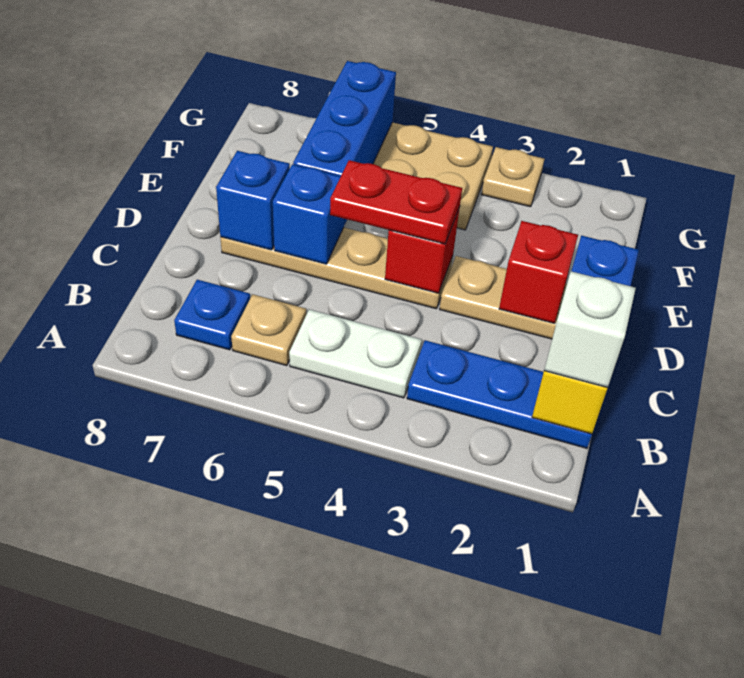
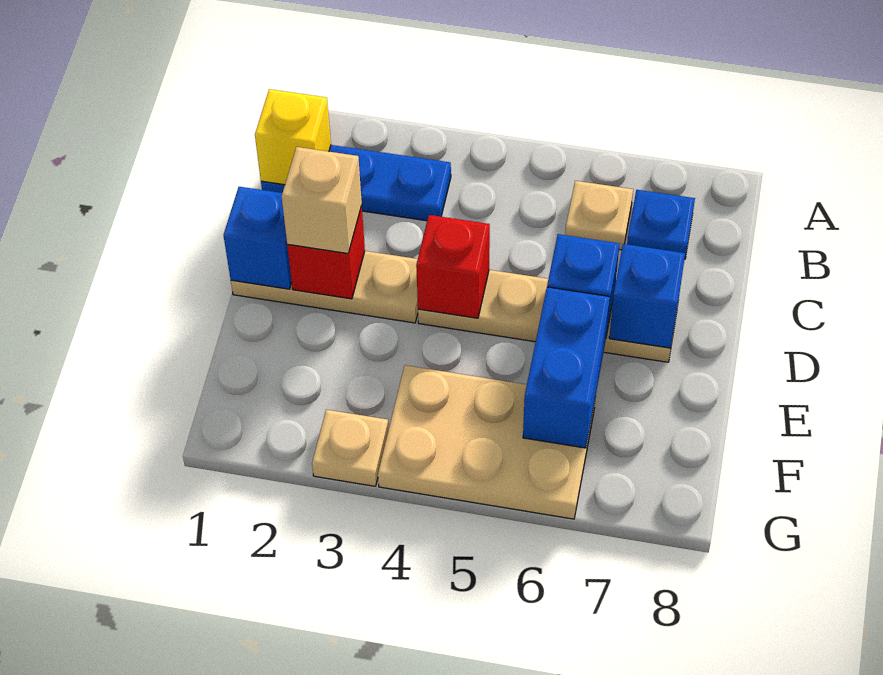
white 1x1 brick [544,271,636,388] -> none
white 1x2 plate [289,309,422,398] -> none
none -> tan 1x1 brick [282,147,362,253]
red 1x2 plate [330,160,462,244] -> none
blue 1x3 brick [293,61,396,225] -> blue 1x2 brick [523,287,610,448]

